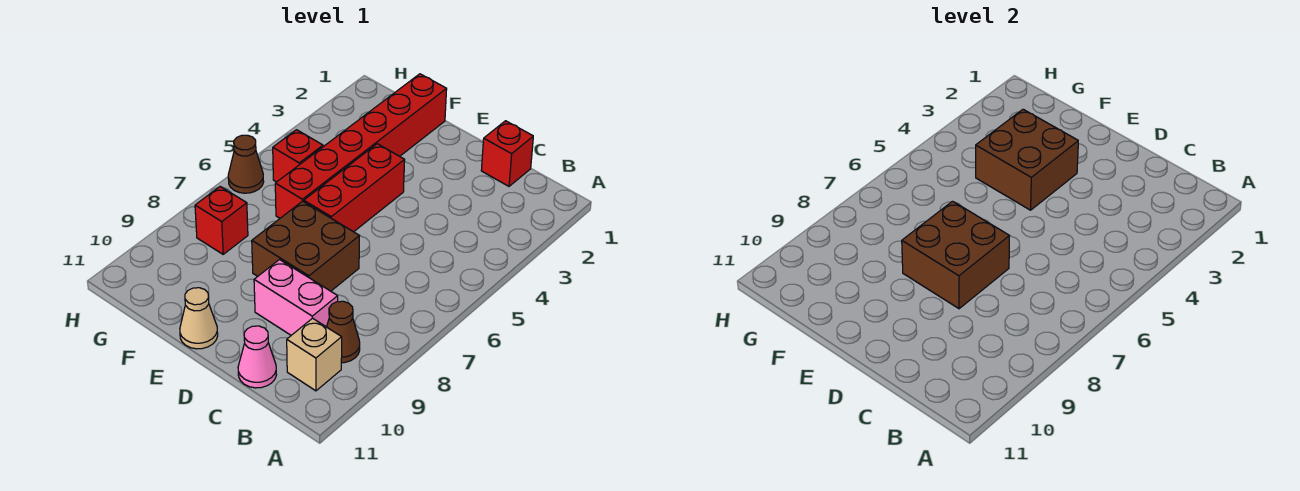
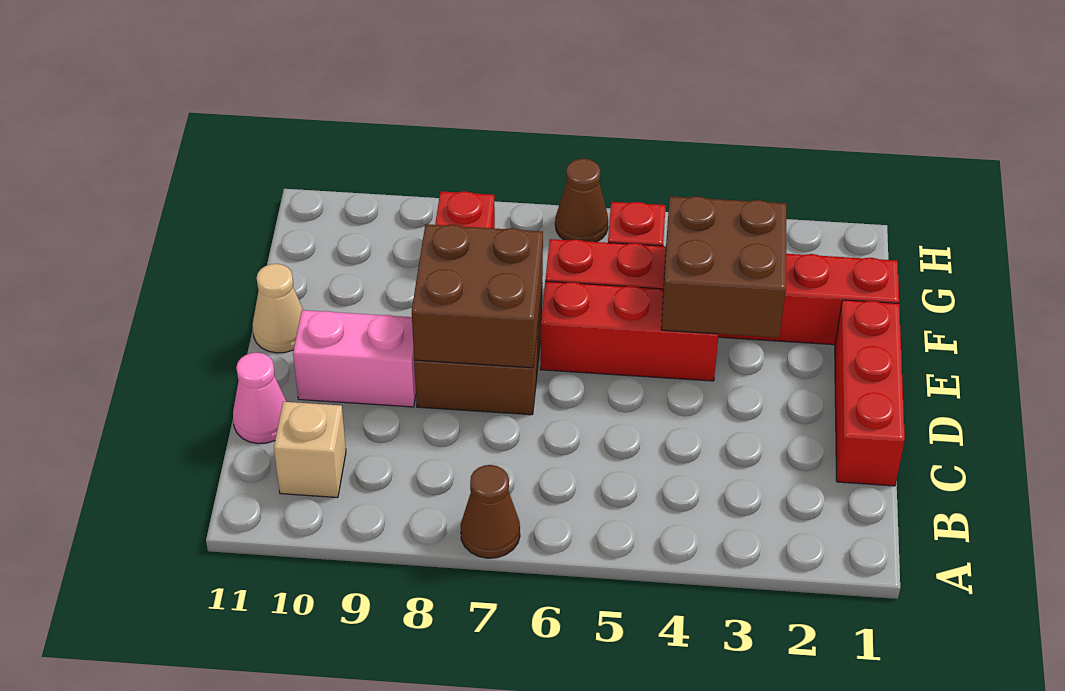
brown 1x1 cone [327,301,360,363] -> brown 1x1 cone moved to [461,465,520,558]
red 1x1 brick [481,121,533,186] -> red 1x3 brick [835,300,905,486]
pink 1x2 brick [254,260,338,335] -> pink 1x2 brick turned to [293,310,416,407]

